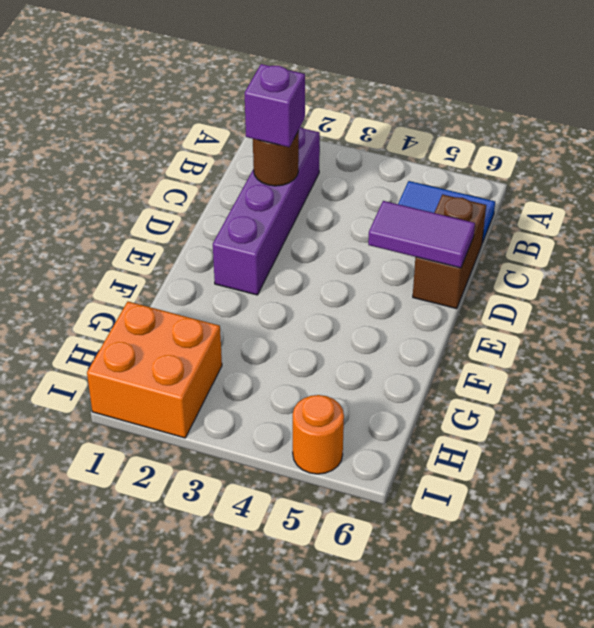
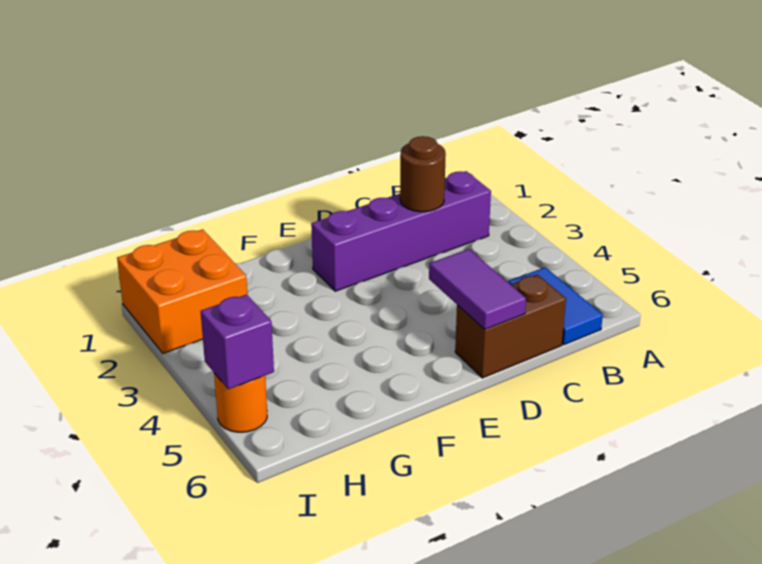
purple 1x1 brick [245,64,305,147] -> purple 1x1 brick moved to [200,295,274,389]

